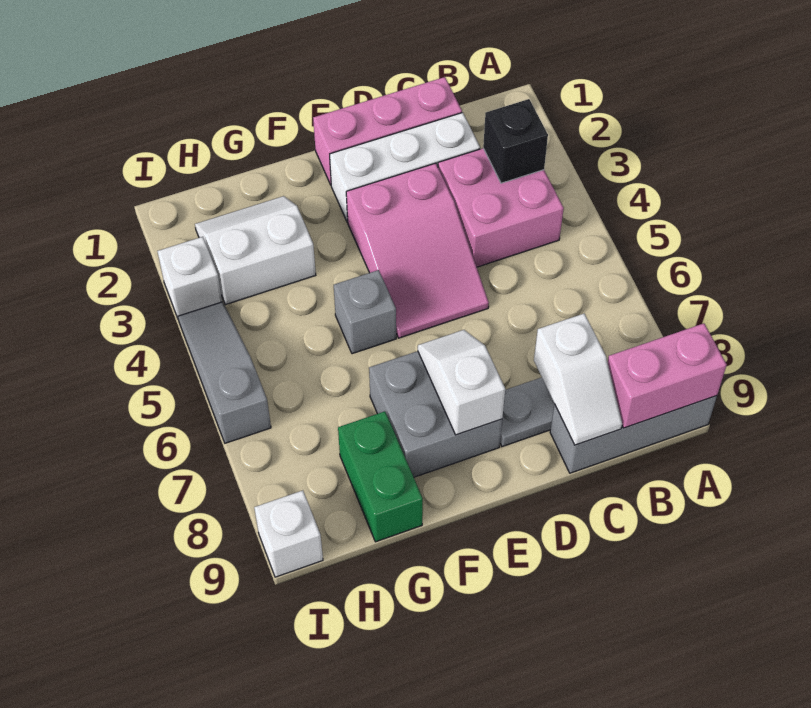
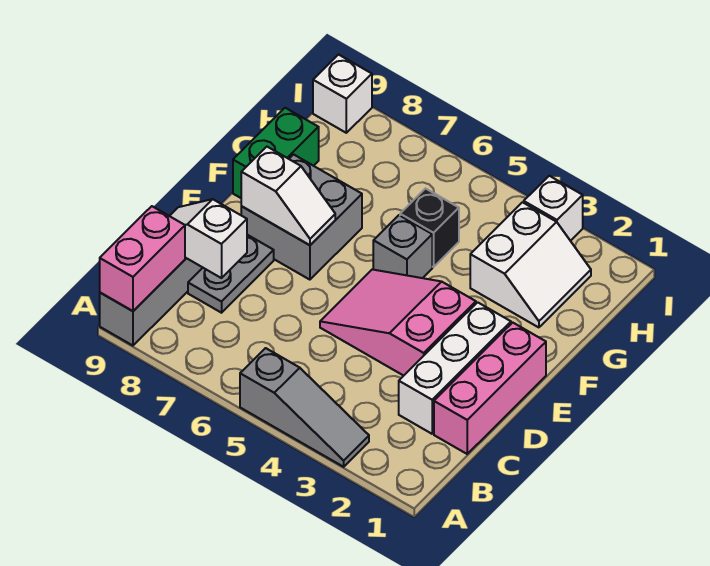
pink 2x2 brick [438,148,564,267] -> none
black 1x1 brick [483,99,548,183] -> black 1x1 brick moved to [400,189,459,267]
green 1x2 brick [338,411,423,542] -> green 1x2 brick turned to [233,108,319,198]
grey 1x3 slope [178,302,271,443] -> grey 1x3 slope moved to [240,348,369,467]

